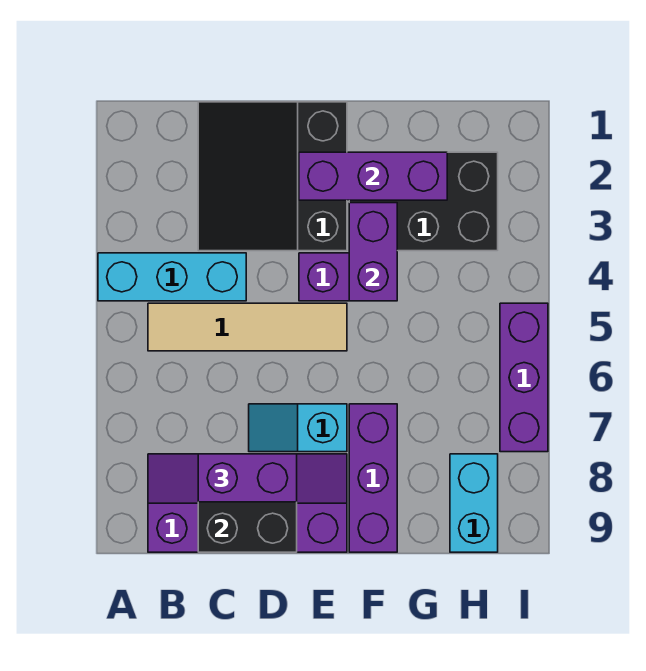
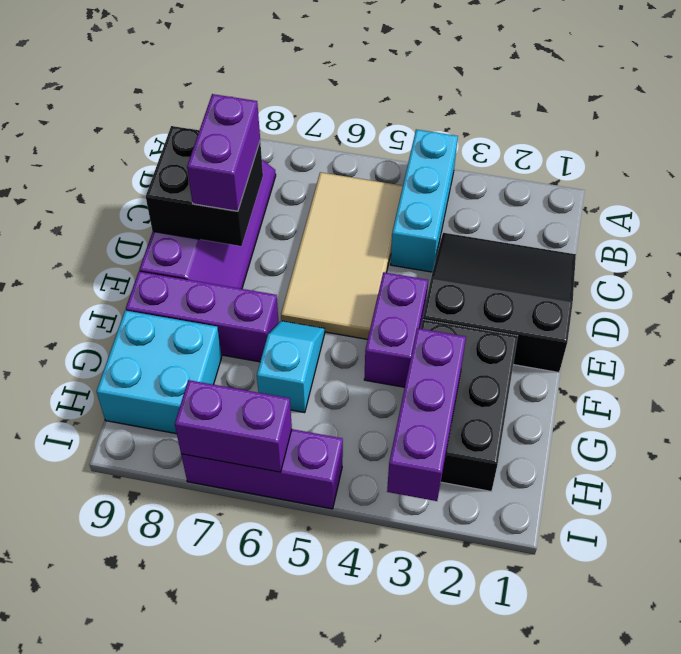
tan 1x4 tile [148,303,347,351] -> tan 2x4 tile [281,172,403,339]
cyan 1x2 slope [249,404,347,452] -> cyan 1x2 slope moved to [257,321,325,413]
purple 1x3 brick [299,152,447,200] -> purple 1x3 brick moved to [387,328,466,501]
purple 1x2 brick [349,203,397,301] -> purple 1x2 brick moved to [175,380,292,472]
cyan 1x2 brick [450,454,498,552] -> cyan 2x2 brick [96,311,222,434]

